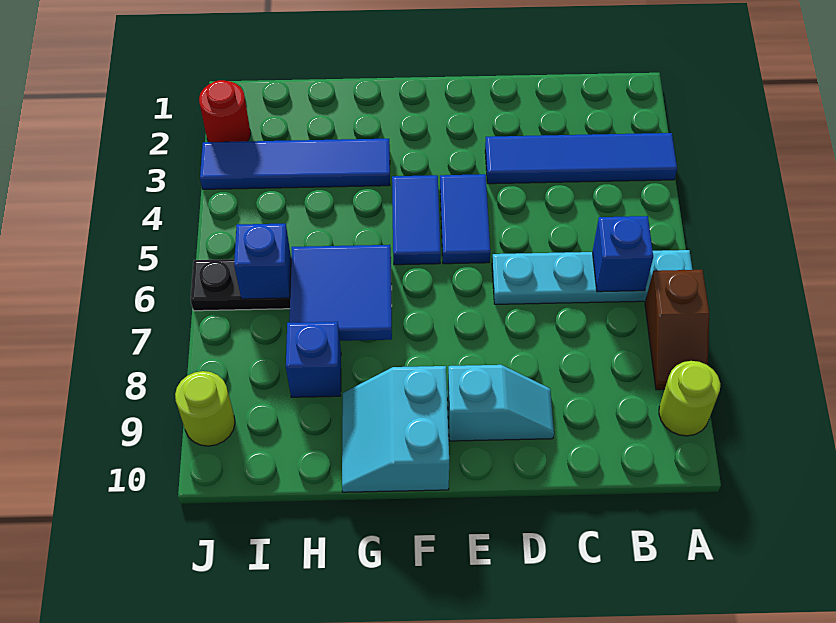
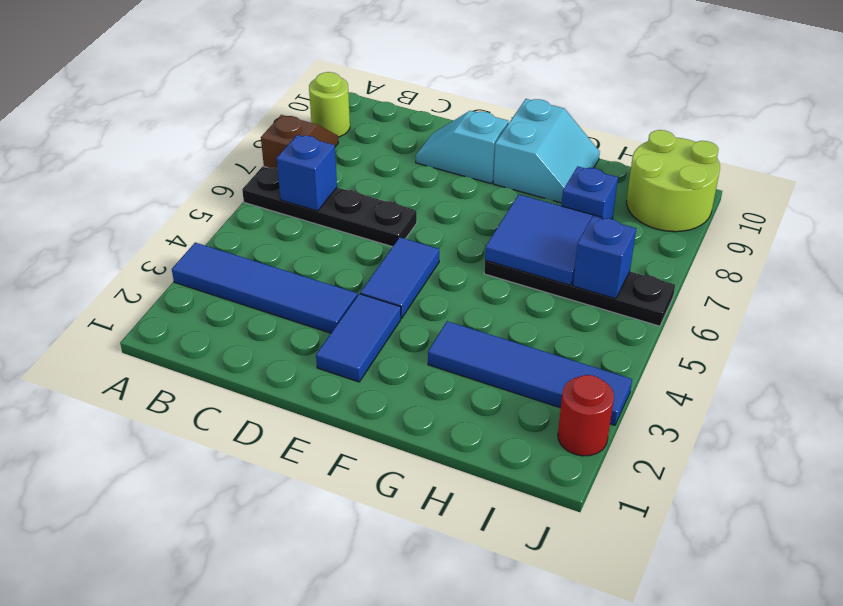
cyan 1x4 plate [492,250,692,304] -> black 1x4 plate [242,166,417,247]
blue 1x2 tile [392,175,441,265] -> blue 1x2 tile moved to [316,294,401,382]
lime 1x1 round brick [175,371,235,446] -> lime 2x2 round brick [626,130,720,232]

